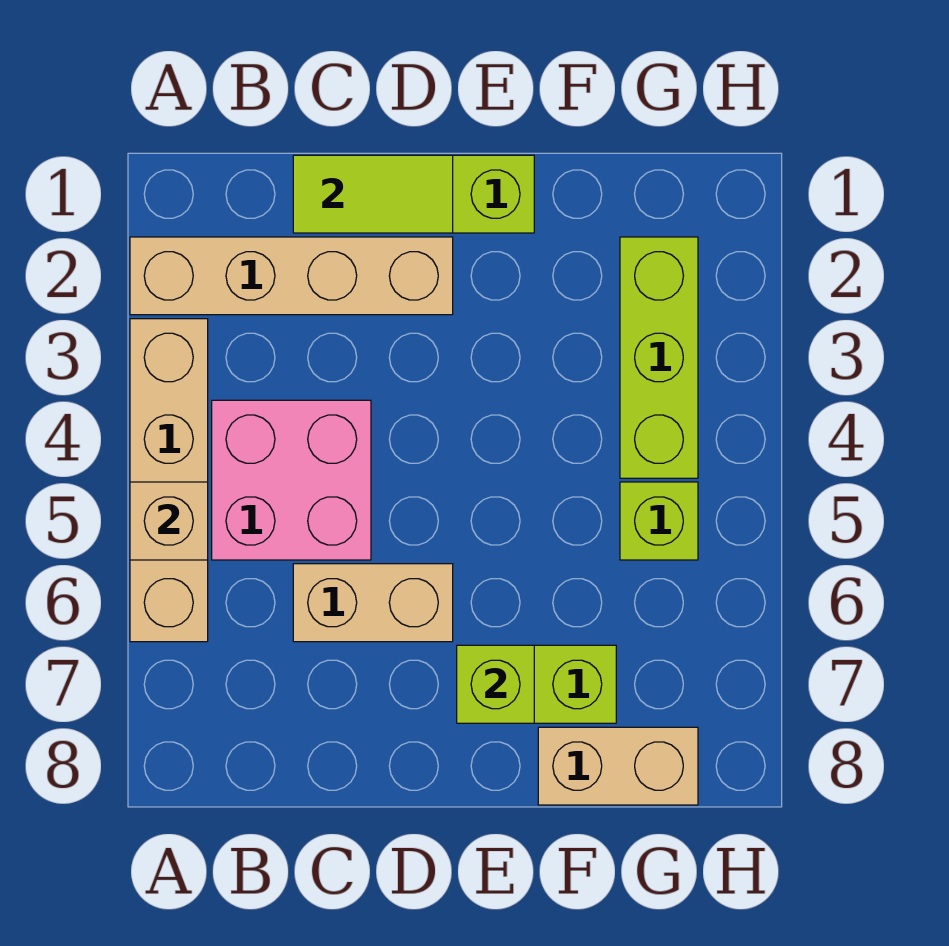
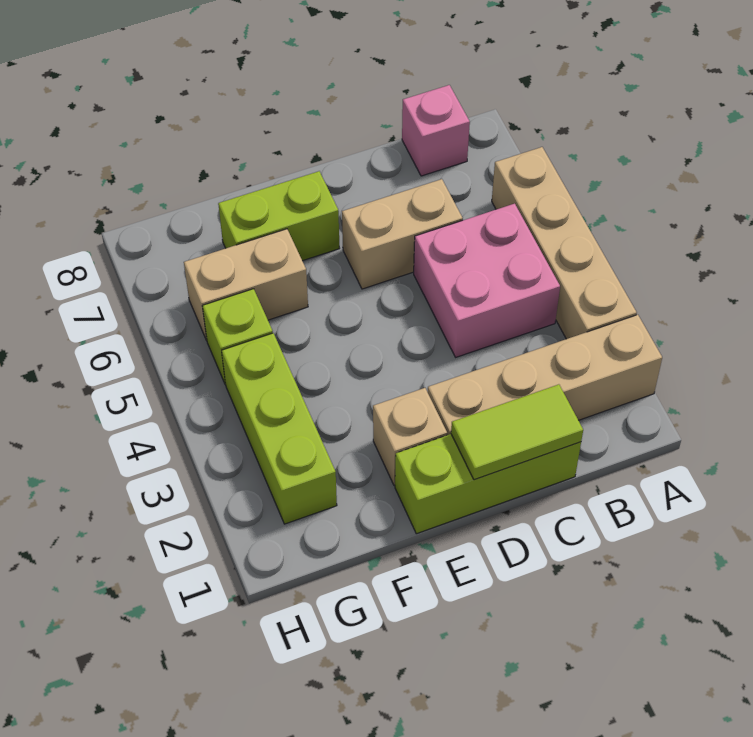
tan 1x1 brick [130,482,208,560] -> tan 1x1 brick moved to [373,388,447,485]
none -> pink 1x1 brick [402,85,470,176]
lime 1x1 brick [457,645,534,723] -> none
tan 1x2 brick [538,727,698,805] -> tan 1x2 brick moved to [184,229,308,340]

